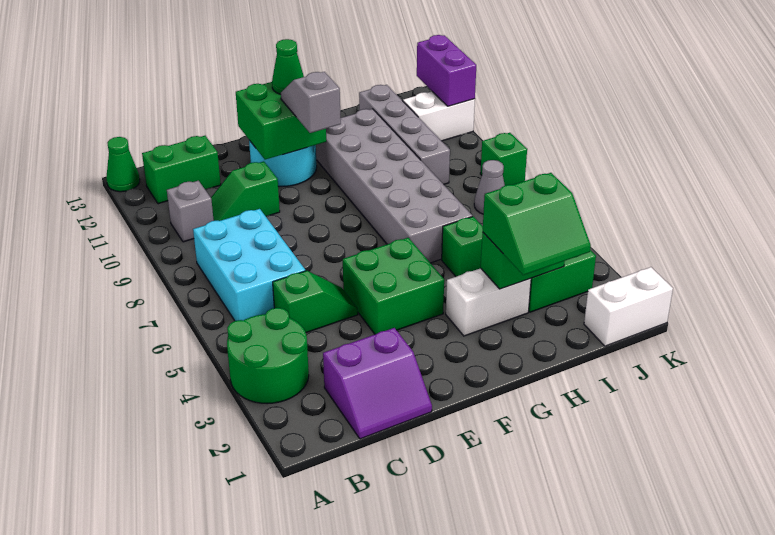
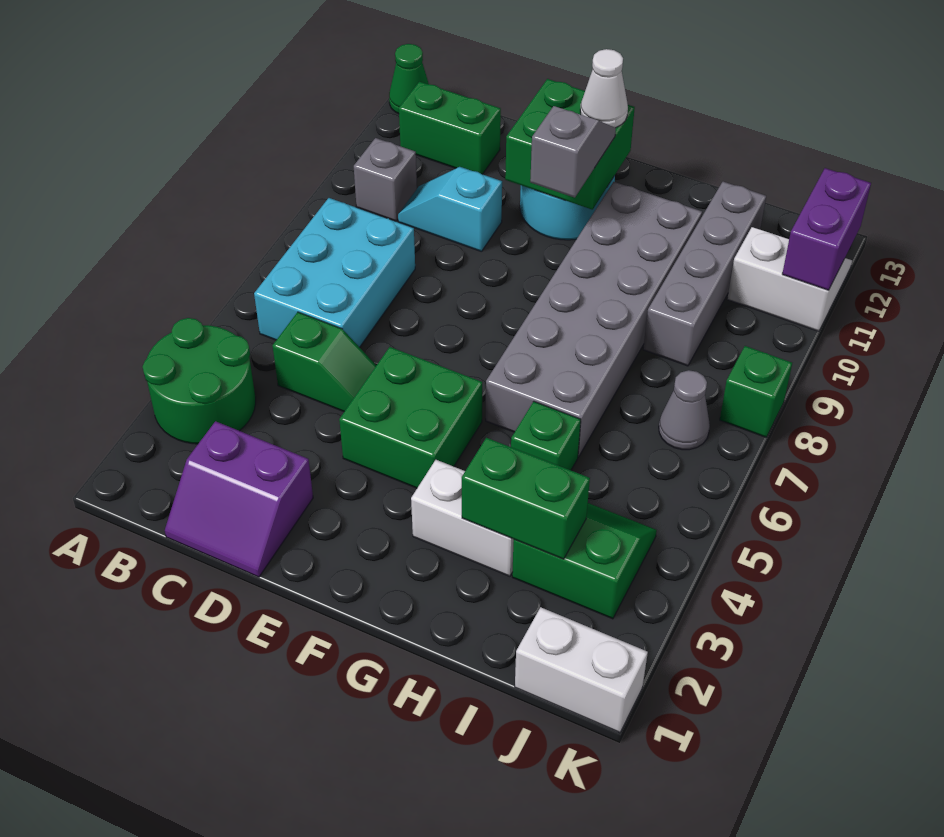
green 1x2 slope [211,161,280,221] -> cyan 1x2 slope [398,167,502,252]
green 1x1 cone [272,39,304,94] -> white 1x1 cone [580,49,628,128]
green 2x2 slope [483,173,591,275] -> none

